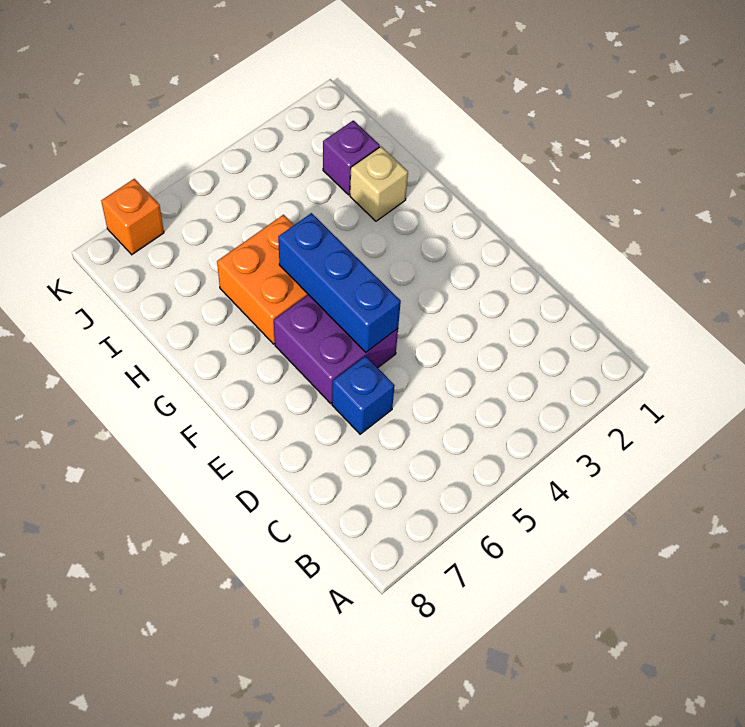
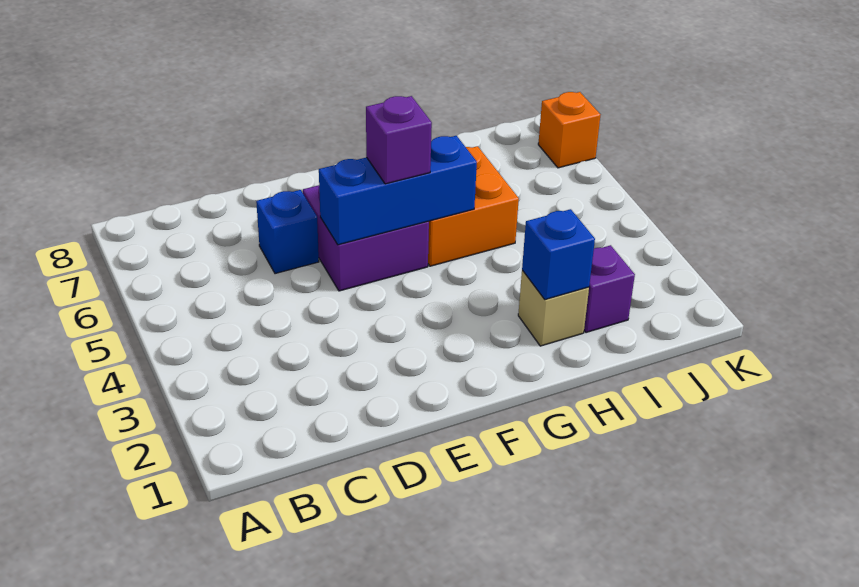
none -> purple 1x1 brick [366,96,432,184]
none -> blue 1x1 brick [522,209,595,300]

